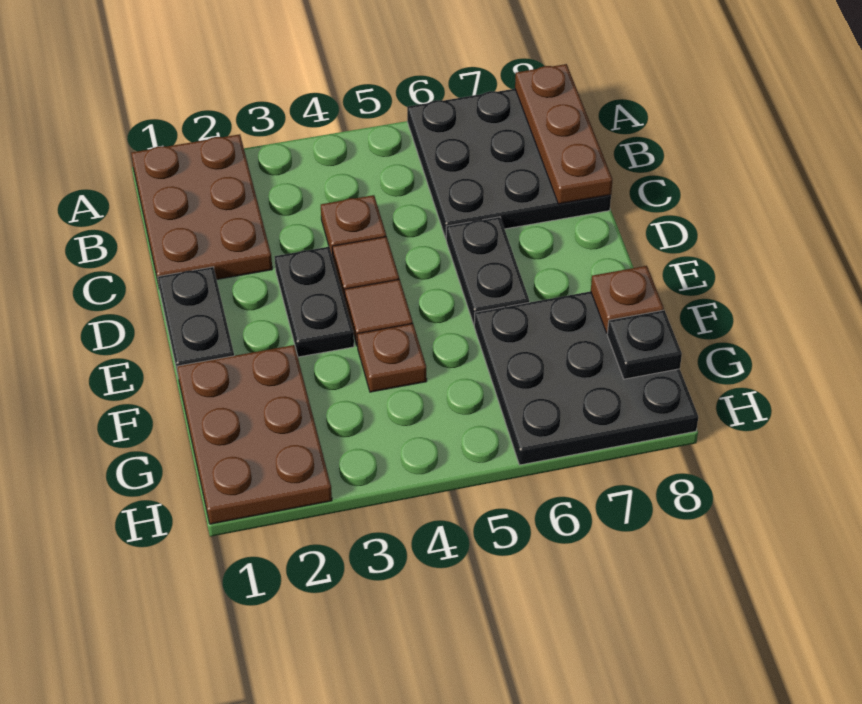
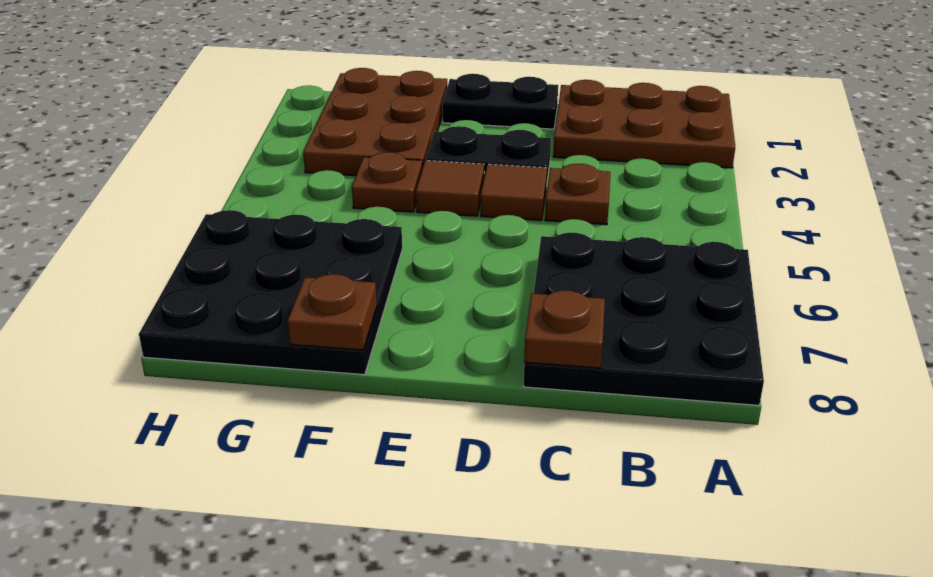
brown 1x3 plate [515,64,613,204] -> brown 1x1 plate [524,290,605,368]
black 1x2 plate [446,217,529,324] -> none
brown 2x3 plate [177,345,332,524] -> brown 2x3 plate turned to [303,68,447,176]
black 1x1 plate [607,310,682,379] -> none

